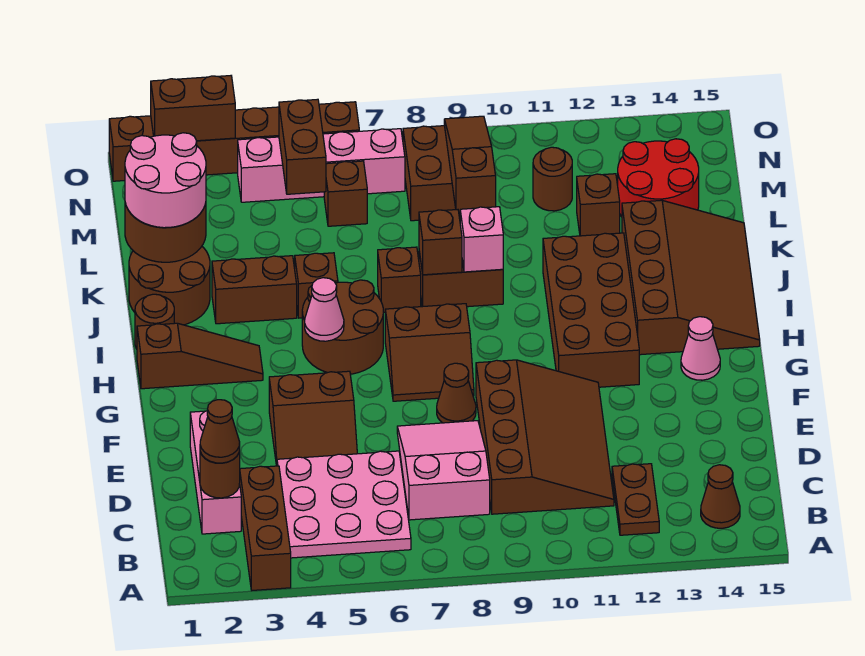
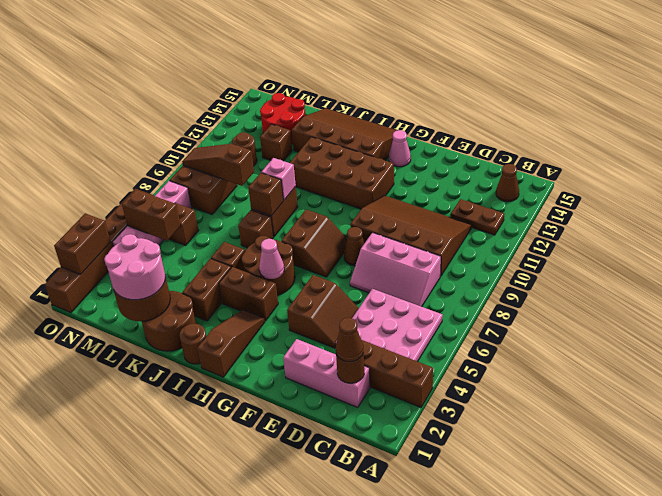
pink 2x3 slope [397,421,490,520] -> pink 2x3 slope turned to [350,233,441,307]
none -> brown 1x2 brick [219,267,278,321]

